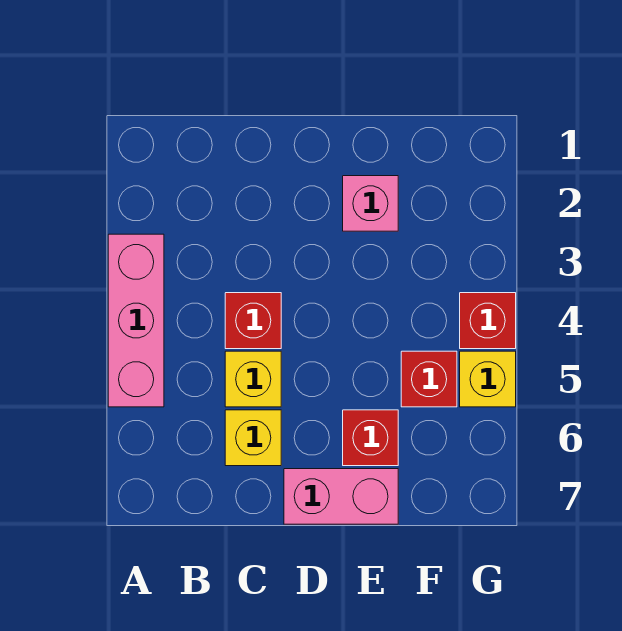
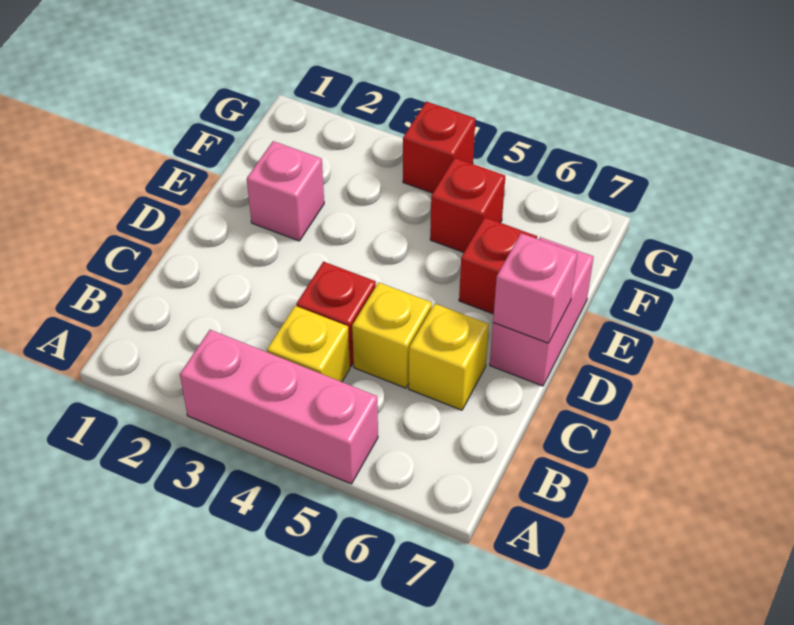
none -> pink 1x1 brick [493,233,577,343]
yellow 1x1 brick [460,351,516,407] -> yellow 1x1 brick moved to [267,306,350,382]

